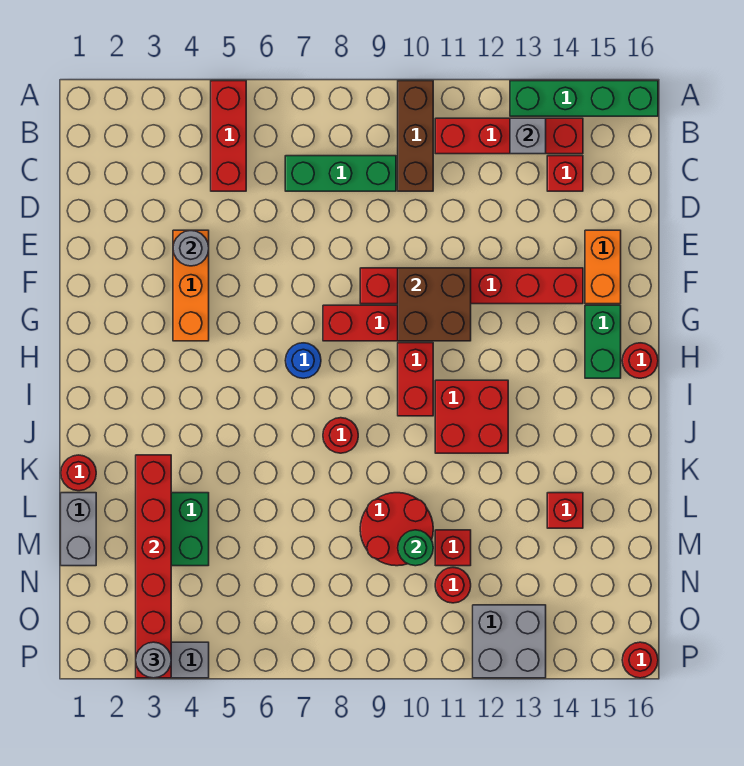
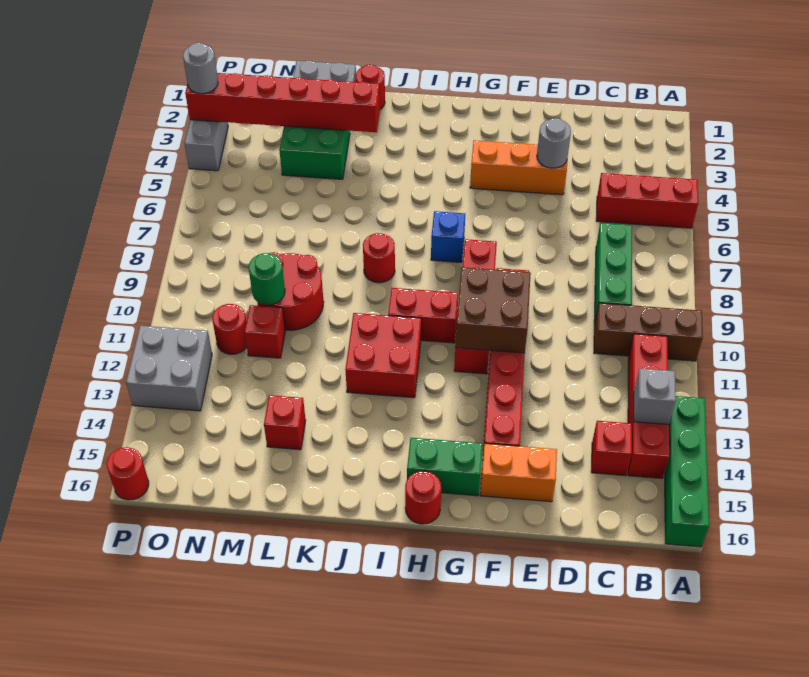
blue 1x1 round brick [285,343,321,378] -> blue 1x1 brick [431,211,465,263]

